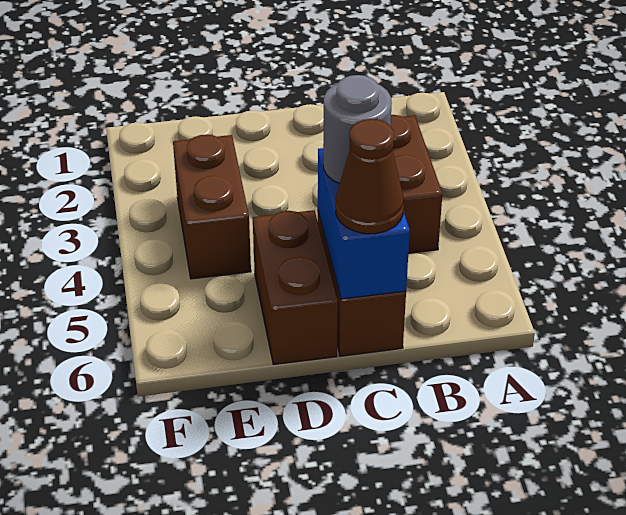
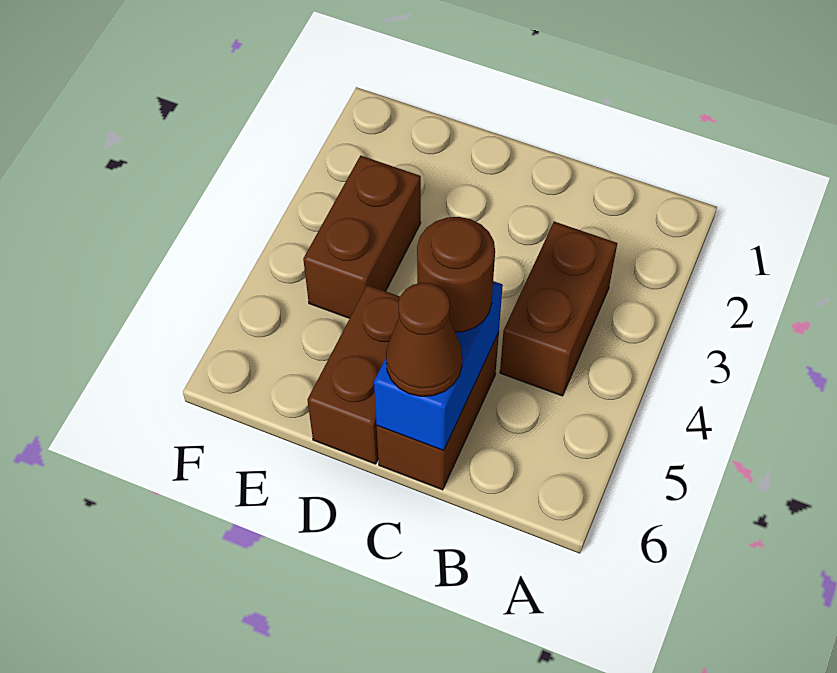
grey 1x1 round brick [323,75,392,184] -> brown 1x1 round brick [417,217,495,332]

